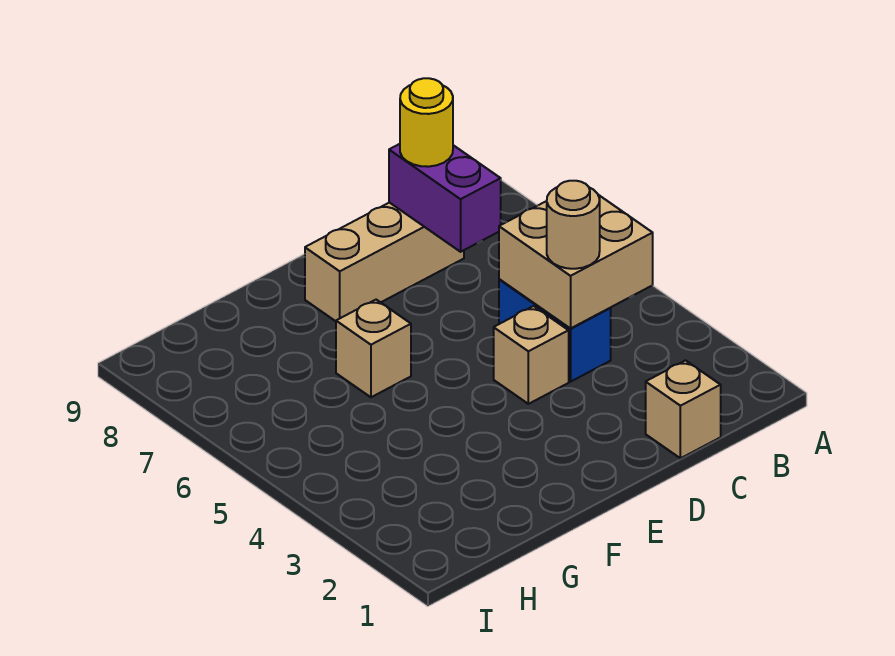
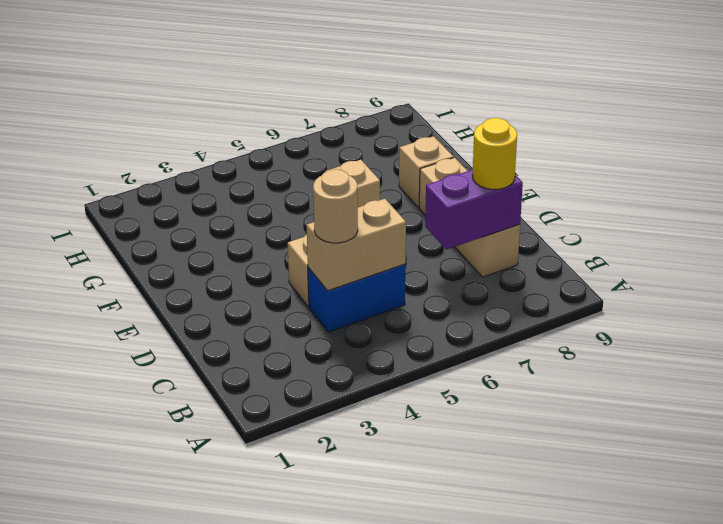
tan 2x2 brick [499,195,653,328] -> tan 1x2 brick [307,199,406,291]
tan 1x1 brick [646,360,721,458] -> tan 1x1 brick moved to [399,136,454,207]

